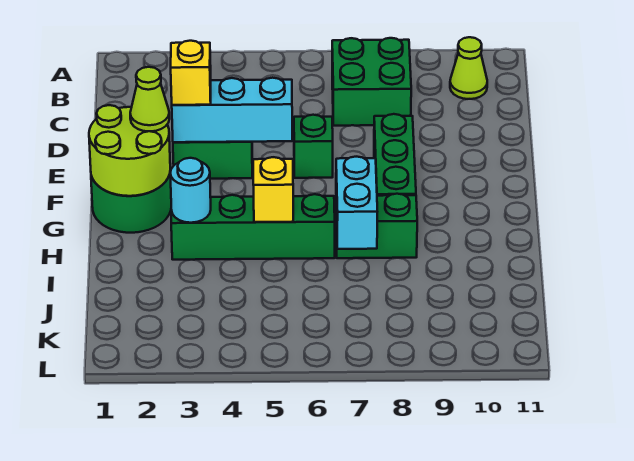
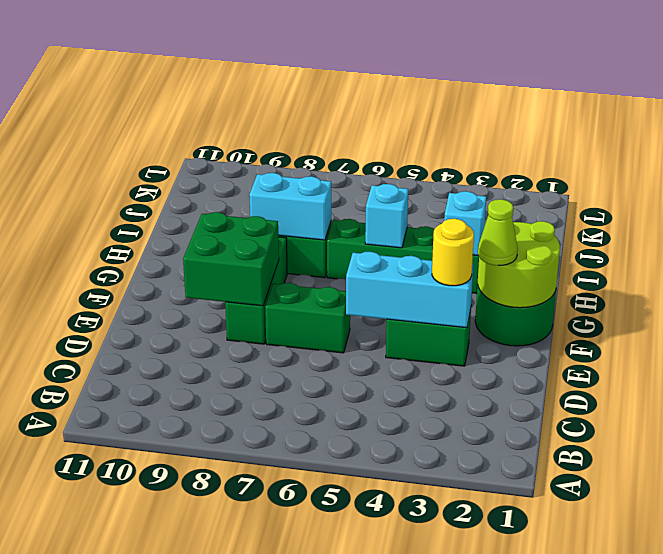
green 2x2 brick [332,38,411,126] -> green 2x2 brick moved to [183,212,279,306]
lime 1x1 cone [450,37,487,99] -> none
yellow 1x1 brick [171,41,211,105] -> yellow 1x1 round brick [432,219,474,286]
green 1x1 brick [294,115,333,178] -> green 1x2 brick [265,283,350,353]
cyan 1x1 round brick [170,158,211,223] -> cyan 1x1 brick [444,191,486,255]
yellow 1x1 brick [253,157,293,222] -> cyan 1x1 brick [365,184,408,248]
cyan 1x2 brick [336,157,377,249] -> cyan 1x2 brick turned to [249,173,331,240]

